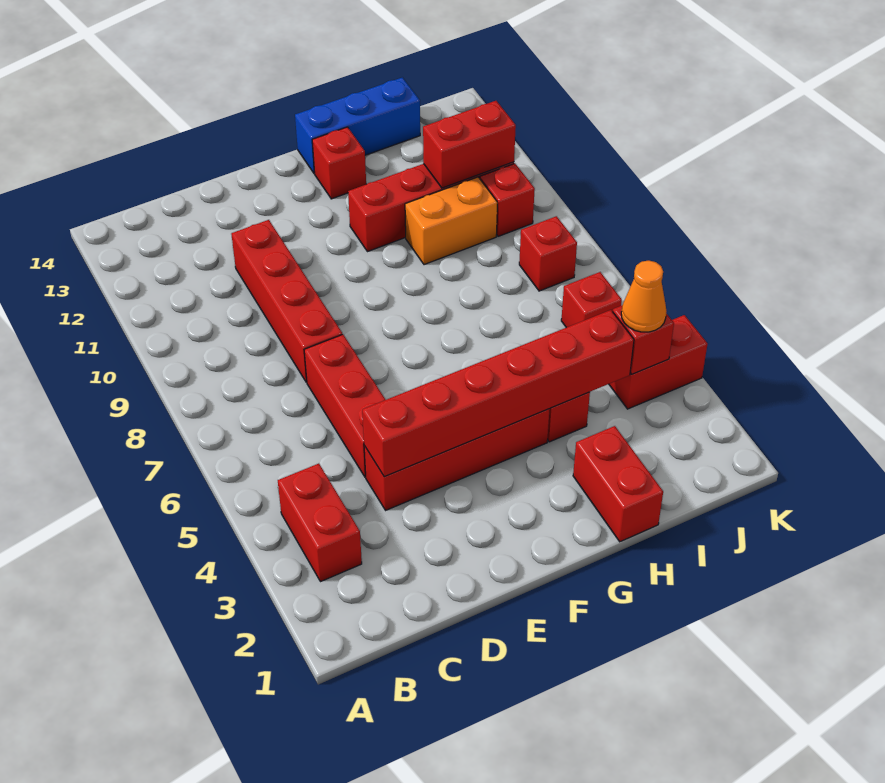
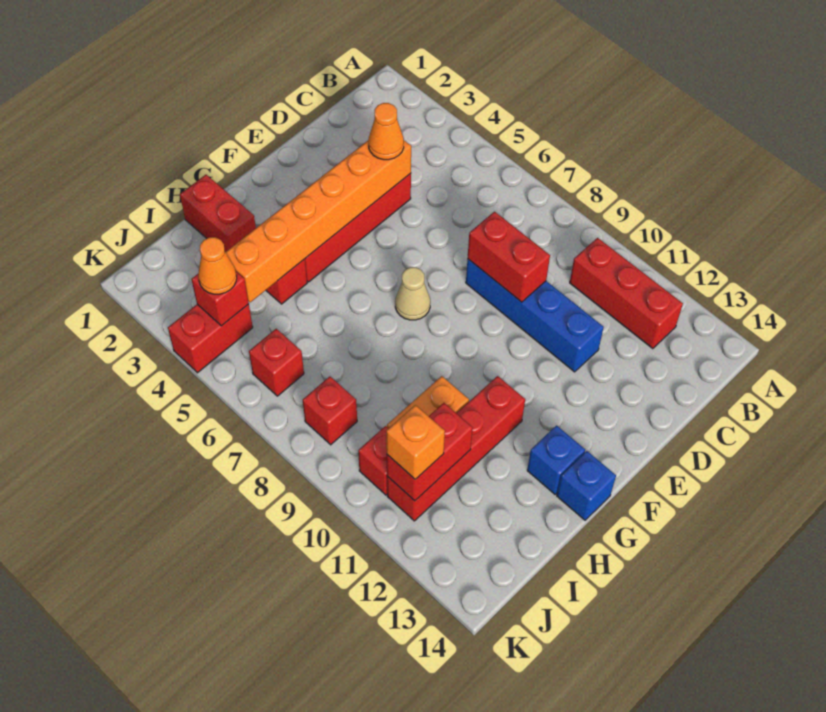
red 1x2 brick [278,464,362,582] -> red 1x2 brick moved to [468,212,550,302]
red 1x6 brick [362,310,634,477] -> orange 1x6 brick [226,141,411,302]
none -> orange 1x1 cone [368,103,404,160]
red 1x3 brick [304,334,386,477] -> red 1x3 brick moved to [570,238,683,349]
red 1x4 brick [231,220,342,382] -> blue 1x4 brick [466,259,604,372]
none -> tan 1x1 cone [395,267,430,320]
red 1x1 brick [312,127,366,199] -> blue 1x1 brick [527,425,585,494]
blue 1x3 brick [295,77,420,173] -> blue 1x1 brick [557,451,616,520]
none -> orange 1x1 brick [386,405,445,479]

